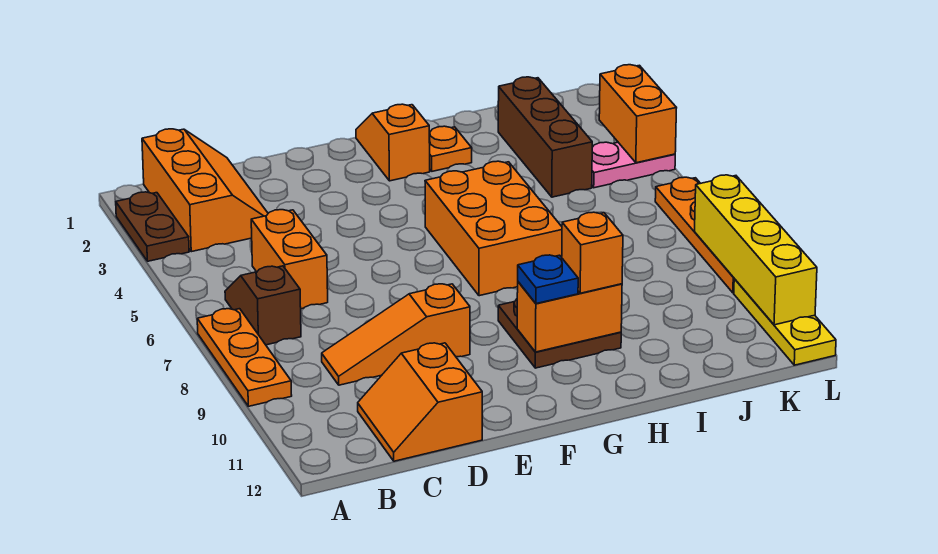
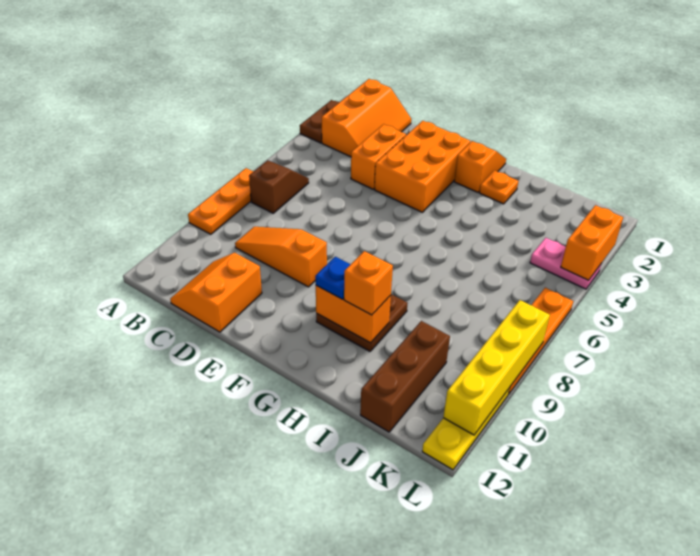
orange 1x2 brick [251,210,328,309] -> orange 1x2 brick moved to [351,124,406,189]
orange 2x3 brick [425,161,562,296] -> orange 2x3 brick moved to [375,121,470,212]
brown 1x3 brick [498,77,592,197] -> brown 1x3 brick moved to [360,321,450,432]

